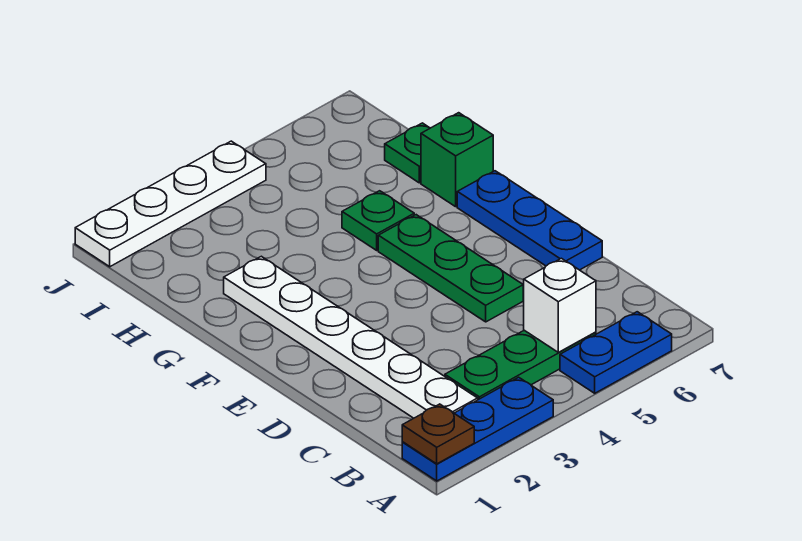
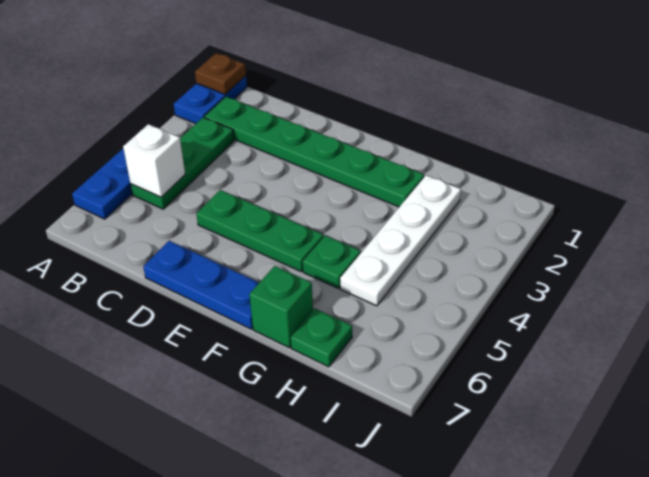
blue 1x3 plate [402,377,553,481] -> blue 1x2 plate [174,76,247,124]
white 1x6 plate [224,256,478,418] -> green 1x6 plate [204,97,424,207]
white 1x4 plate [75,141,266,267] -> white 1x4 plate moved to [340,175,461,306]

